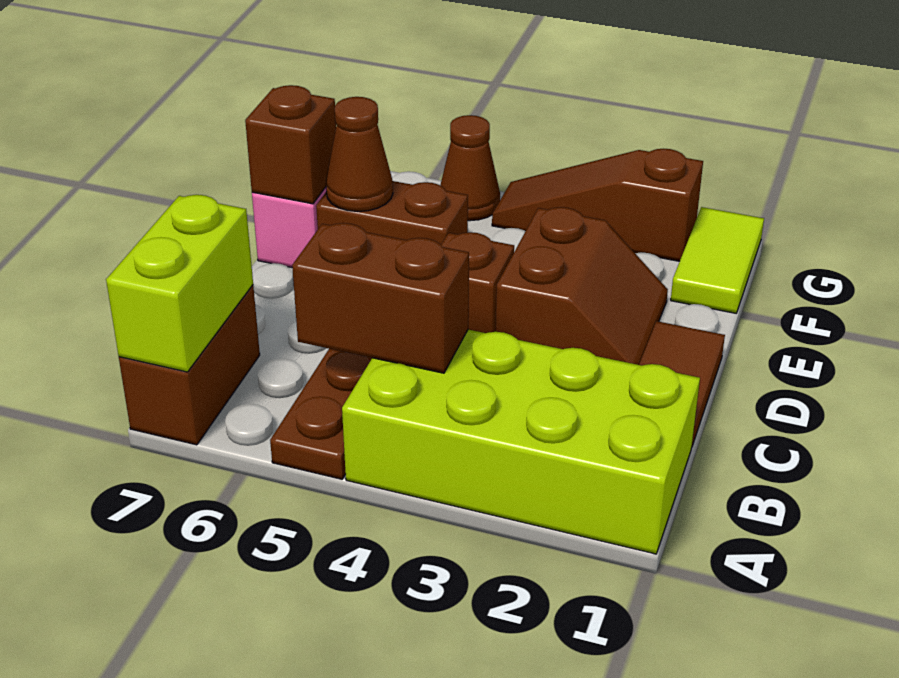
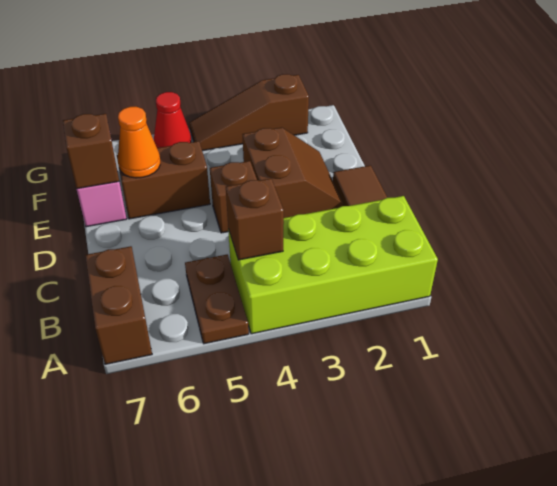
lime 1x2 brick [106,195,253,372] -> none
brown 1x2 brick [292,223,469,373] -> brown 1x1 brick [226,178,284,260]
brown 1x1 cone [326,97,393,211] -> orange 1x1 cone [118,107,160,178]
lime 1x2 tile [671,207,764,313] -> none
brown 1x1 cone [440,115,500,221] -> red 1x1 cone [154,92,191,148]

